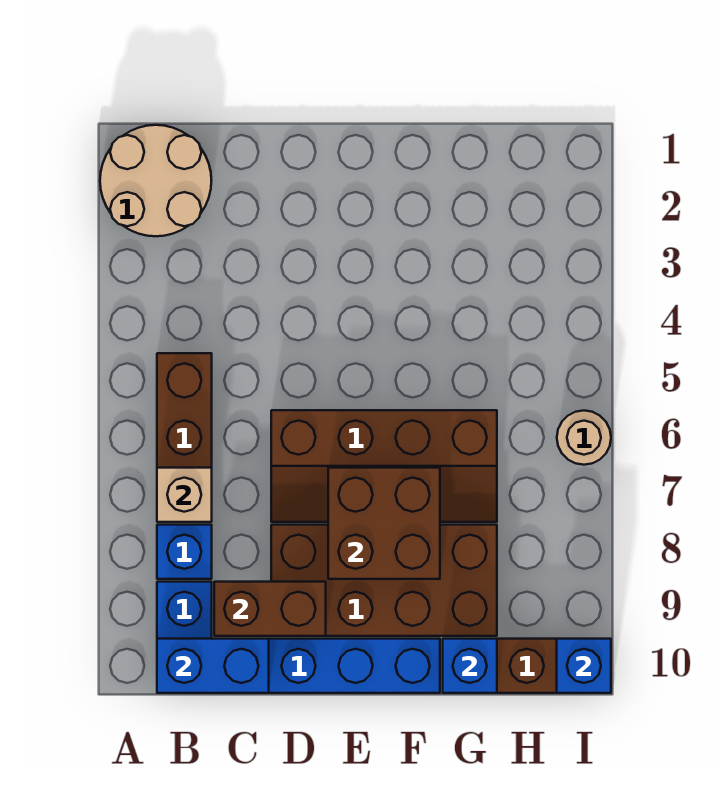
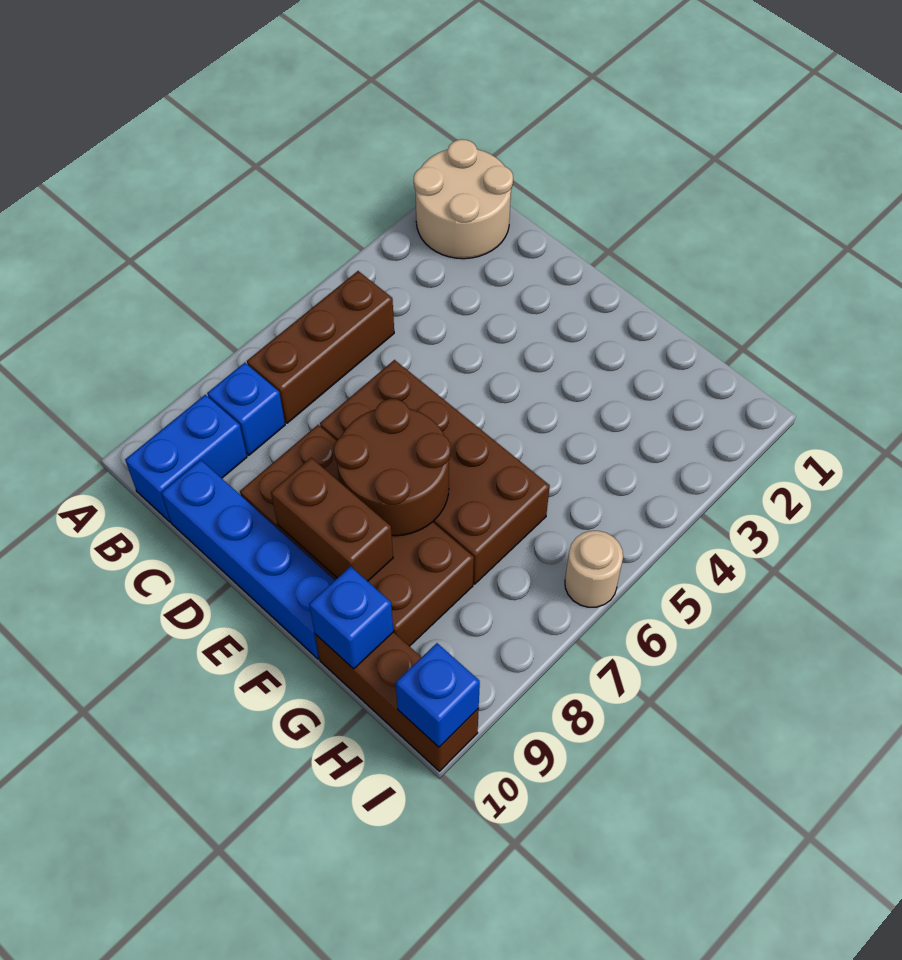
tan 1x1 brick [157,468,212,522] -> none
blue 1x2 brick [157,639,269,693] -> none
brown 1x2 brick [214,582,326,636] -> brown 1x2 brick moved to [271,458,393,581]
brown 2x4 slope [271,410,497,522] -> brown 2x4 brick [320,360,550,584]
brown 2x2 brick [328,468,440,579] -> brown 2x2 round brick [334,399,451,536]

